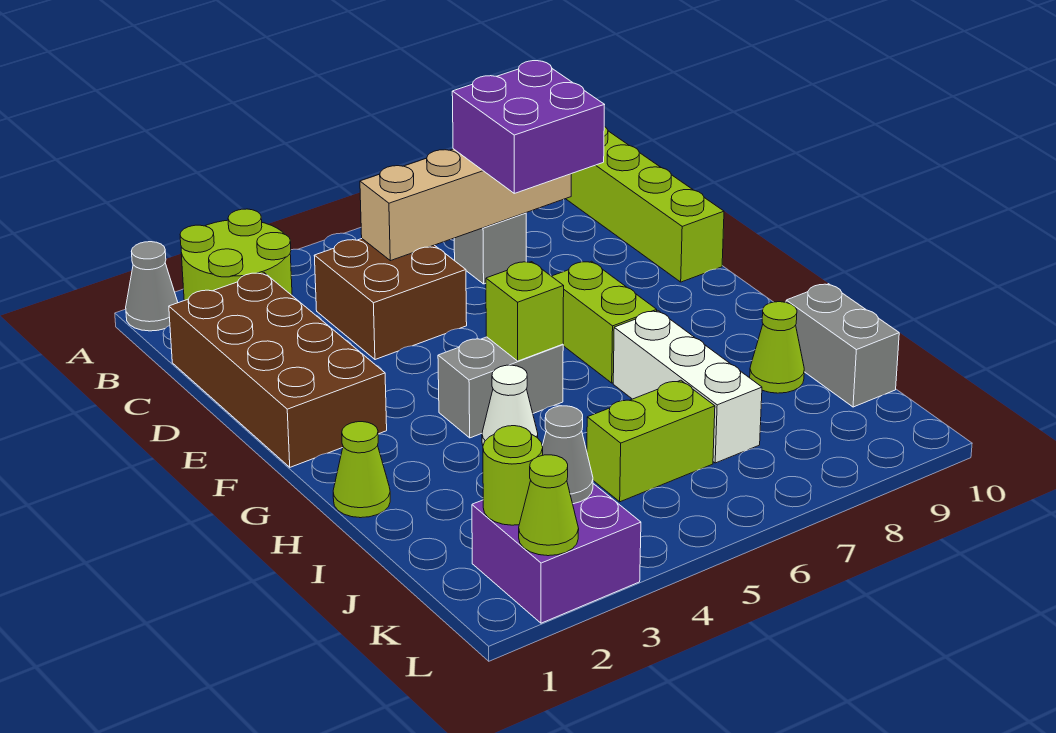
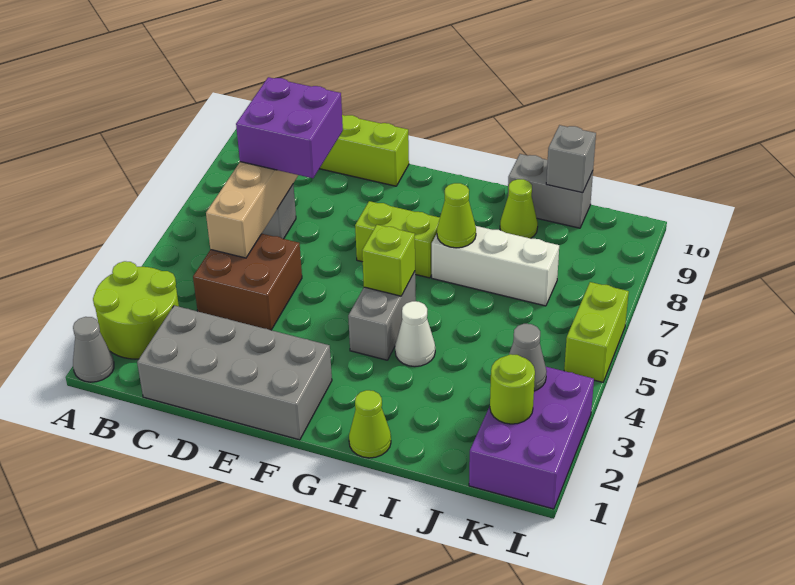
brown 2x4 brick [169,273,387,467] -> grey 2x4 brick [137,306,332,440]
lime 1x2 brick [587,380,715,502] -> lime 1x2 brick moved to [564,282,629,382]
none -> grey 1x1 brick [546,125,596,193]
purple 2x2 brick [472,484,641,623] -> purple 2x3 brick [469,367,594,509]
lime 1x1 cone [519,455,579,556] -> lime 1x1 cone moved to [437,183,476,248]

